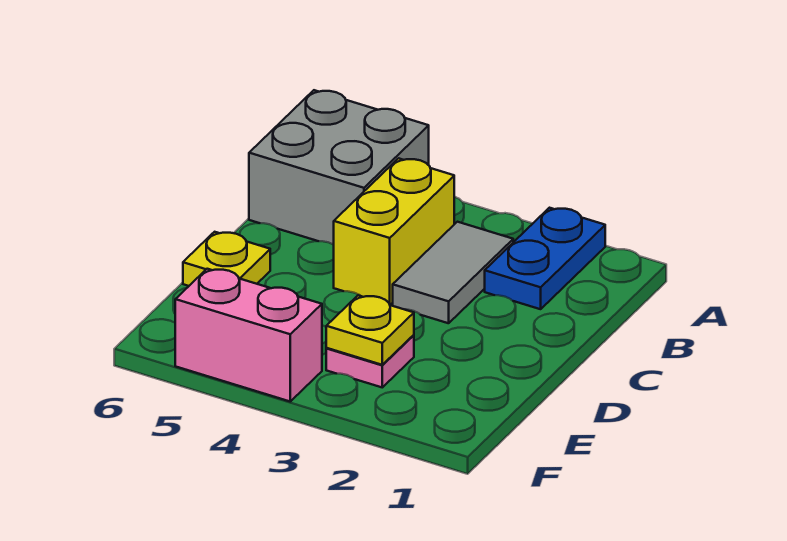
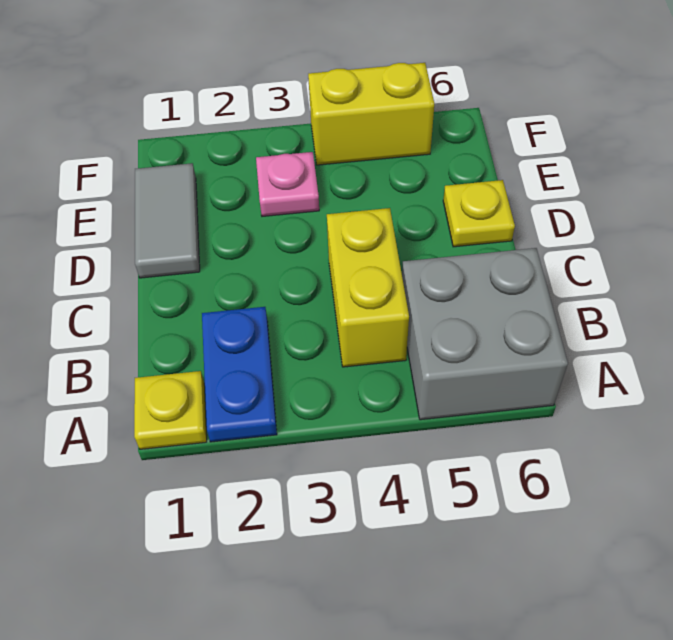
grey 1x2 tile [393,222,513,323] -> grey 1x2 tile moved to [135,163,200,278]
yellow 1x1 plate [326,295,414,365] -> yellow 1x1 plate moved to [134,371,207,449]
pink 1x2 brick [175,269,322,401] -> yellow 1x2 brick [308,63,434,165]

